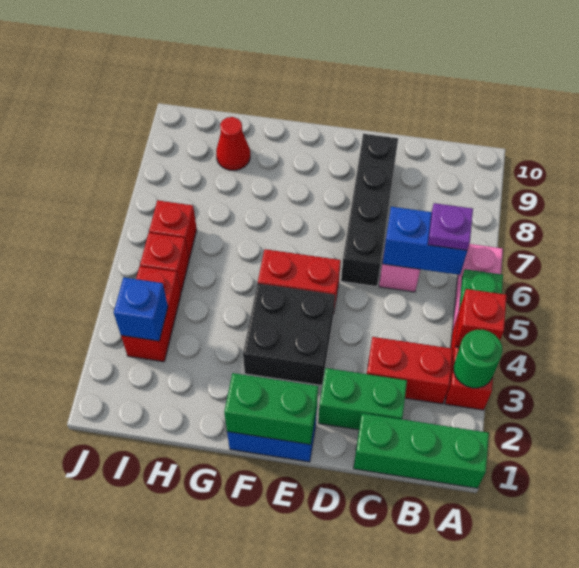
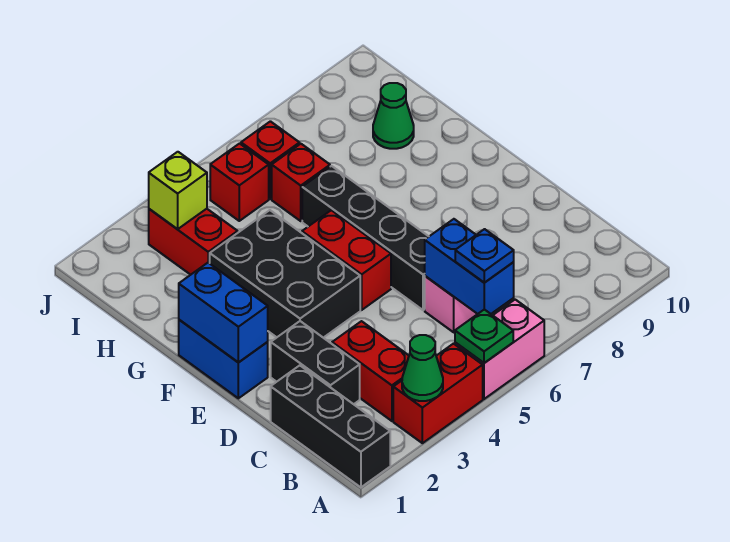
green 1x3 brick [354,413,489,488] -> black 1x3 brick [271,365,390,487]
green 1x1 round brick [453,330,502,388] -> green 1x1 cone [402,335,443,401]
red 1x1 brick [455,289,507,347] -> red 1x1 brick moved to [272,144,330,221]
purple 1x1 plate [428,203,473,250] -> blue 1x1 plate [455,229,514,283]
green 1x2 brick [318,368,407,430] -> black 1x2 brick [271,321,360,404]
black 1x4 brick [341,134,398,287] -> black 1x4 brick turned to [302,166,429,310]
green 1x2 brick [224,373,318,445] -> blue 1x2 brick [179,263,268,363]
black 2x2 brick [243,283,335,386] -> black 2x3 brick [210,210,360,338]
red 1x1 cone [216,117,250,170] -> green 1x1 cone [373,83,414,149]
red 1x2 brick [121,266,181,362] -> red 1x2 brick turned to [149,209,238,275]
blue 1x1 brick [114,278,168,341] -> lime 1x1 brick [149,152,207,229]

